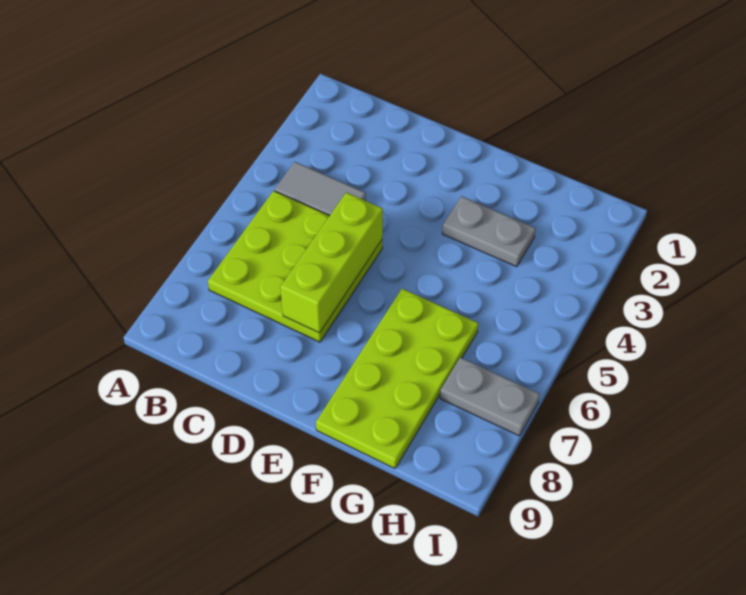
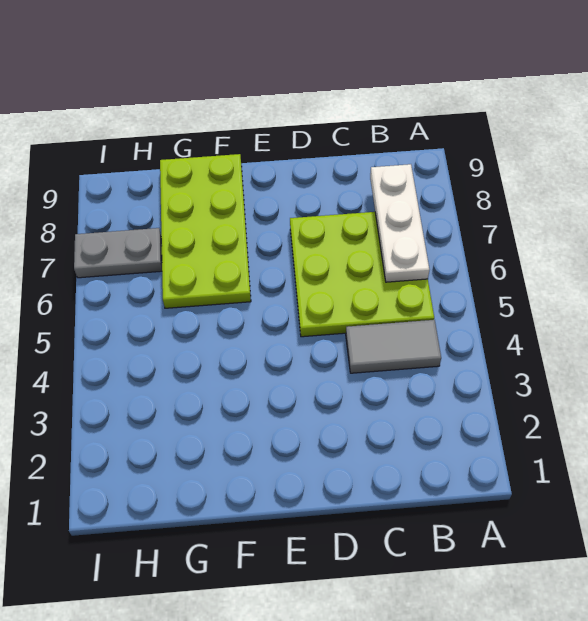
none -> white 1x3 plate [370,164,429,282]
lime 1x3 brick [280,192,383,333] -> none
grey 1x2 plate [442,196,536,267] -> none

